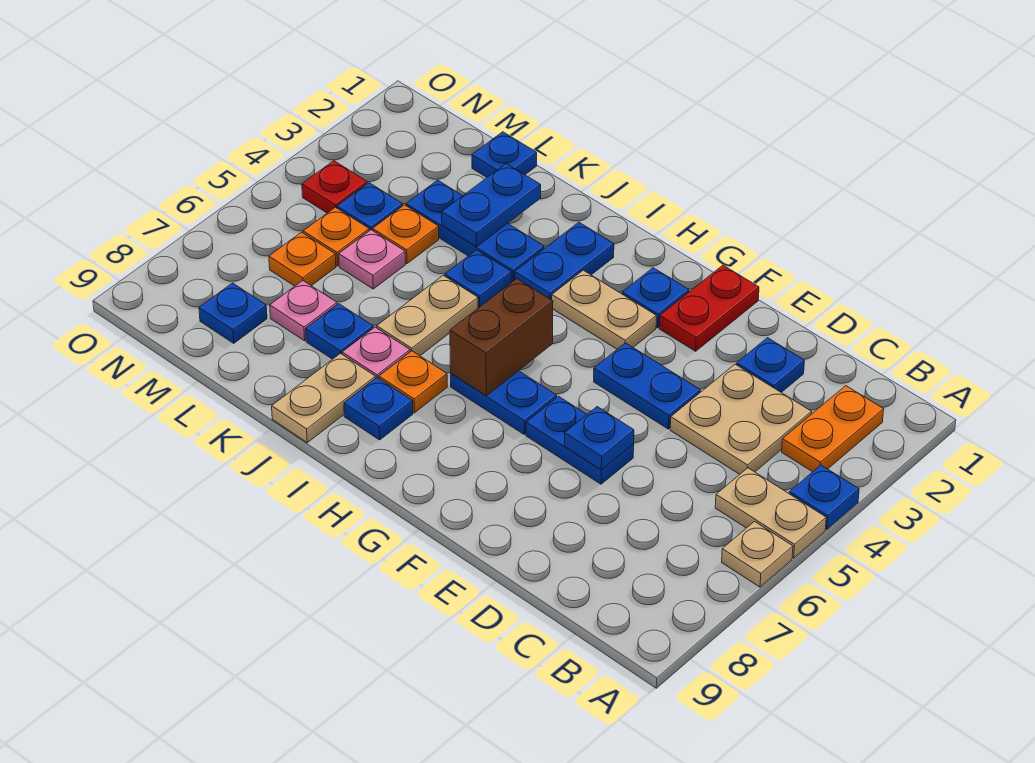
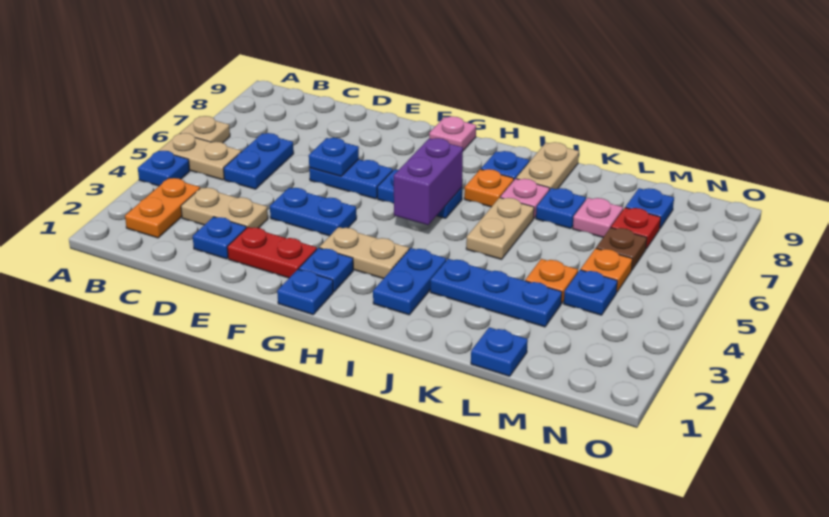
tan 2x2 plate [670,364,812,474] -> tan 1x2 plate [181,187,268,228]
red 1x2 plate [659,265,759,351] -> red 1x2 plate turned to [227,227,317,278]
brown 1x2 brick [450,279,553,396] -> purple 1x2 brick [394,138,463,225]
blue 1x1 plate [445,250,511,308] -> blue 1x1 plate moved to [277,269,333,315]
blue 1x2 plate [442,164,541,247] -> blue 1x2 plate moved to [224,133,294,189]
pink 1x1 plate [339,230,405,289] -> pink 1x1 plate moved to [429,116,476,151]
orange 1x1 plate [269,232,336,286] -> brown 1x1 plate [596,228,647,270]
red 1x1 plate [302,161,367,213] -> red 1x1 plate moved to [611,208,661,249]

